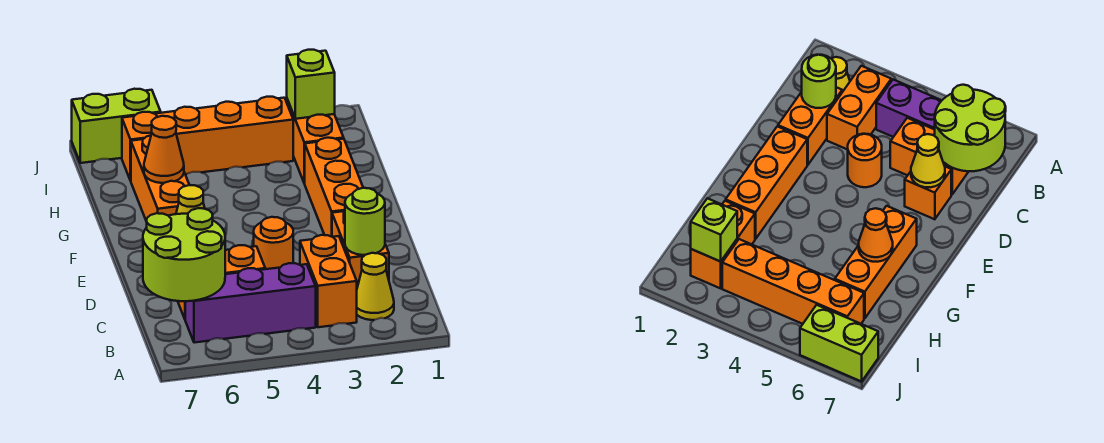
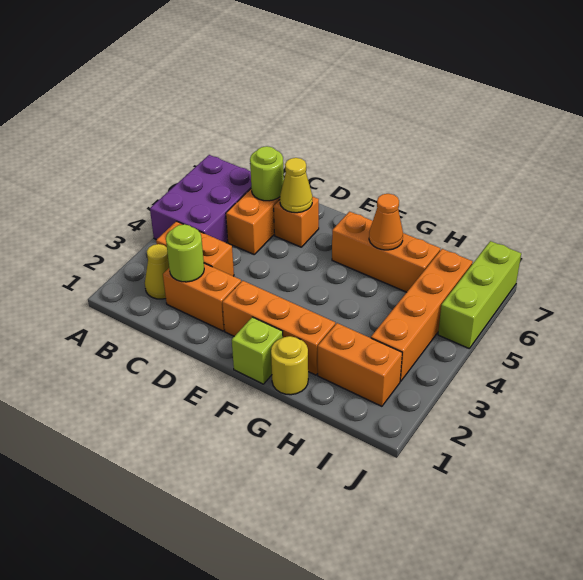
purple 1x3 brick [185,263,316,343] -> purple 2x3 brick [150,155,251,243]
lime 2x2 round brick [143,208,225,301] -> lime 1x1 round brick [250,146,284,201]
orange 1x1 round brick [254,217,293,269] -> none
none -> yellow 1x1 round brick [271,336,308,395]
lime 1x1 brick [287,50,335,119] -> lime 1x1 brick moved to [232,317,283,384]
lime 1x2 brick [72,89,161,163] -> lime 1x3 brick [438,241,521,348]

